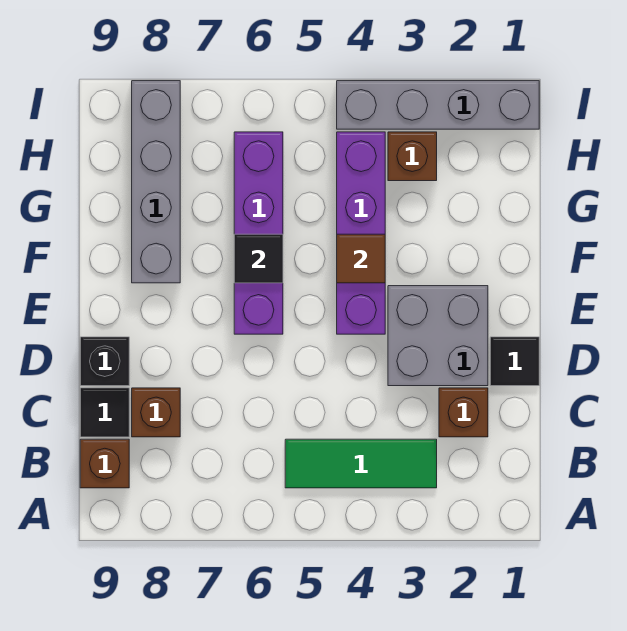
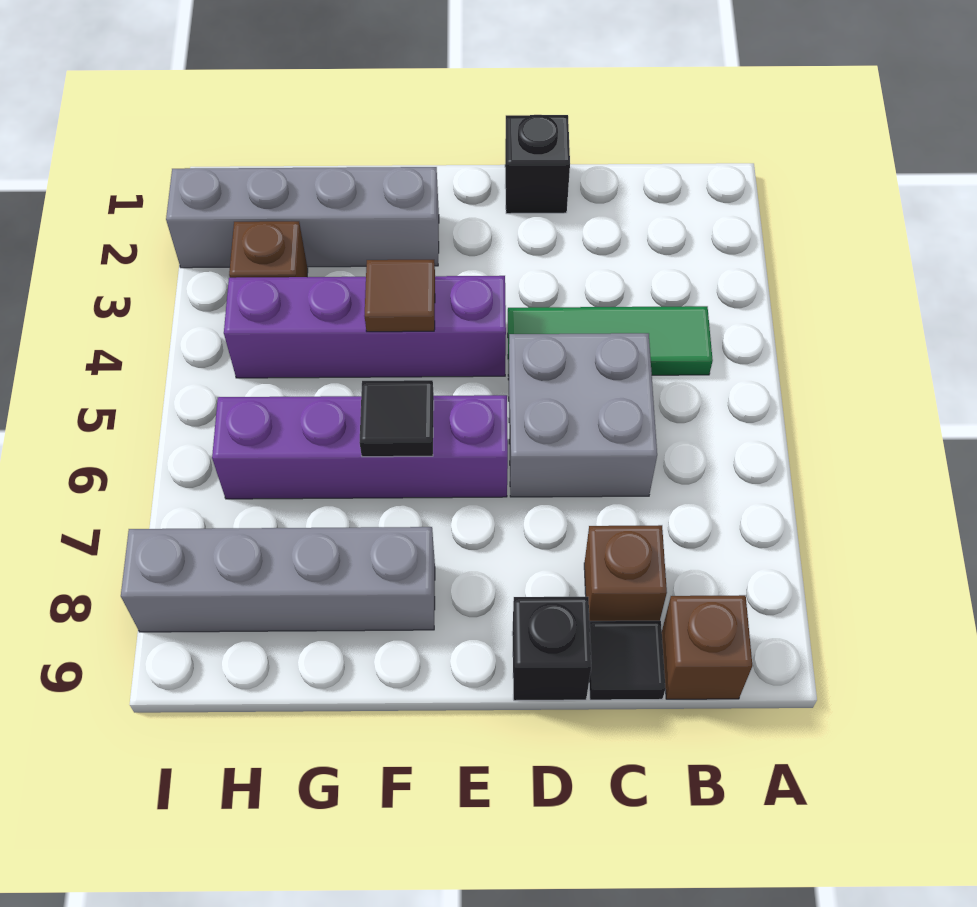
green 1x3 tile [285,439,437,488] -> green 1x3 tile turned to [508,306,713,376]
brown 1x1 brick [439,388,488,437] -> none
black 1x1 tile [490,337,539,386] -> black 1x1 brick [505,115,570,214]
grey 2x2 brick [388,286,488,386] -> grey 2x2 brick moved to [508,333,657,497]
grey 1x4 brick [337,81,539,129] -> grey 1x4 brick turned to [166,167,439,268]

